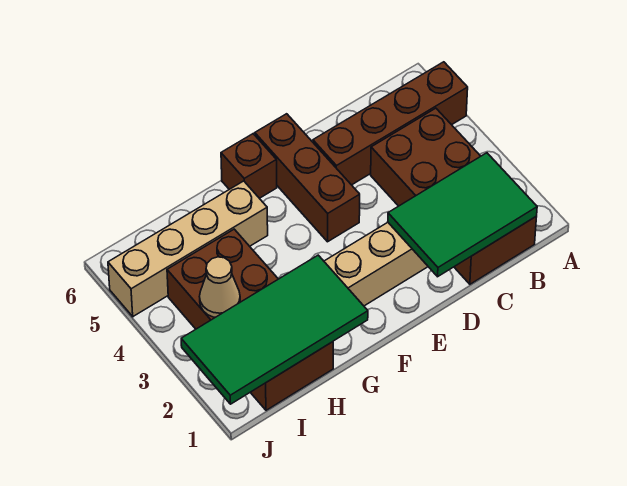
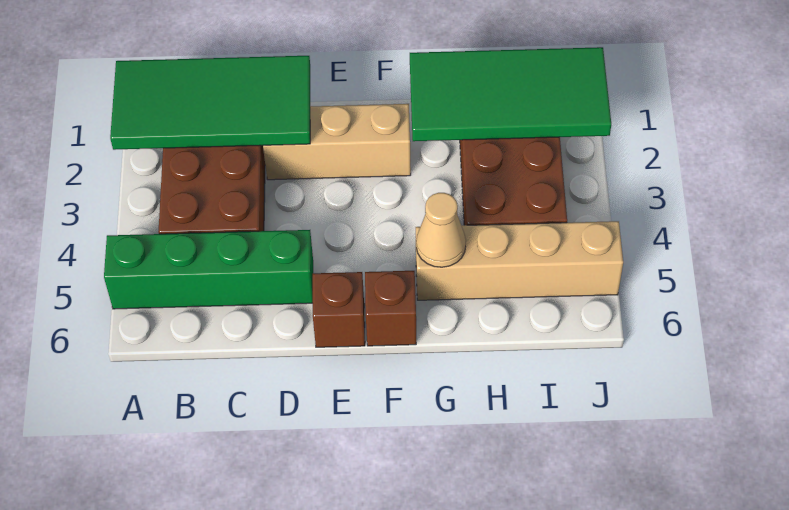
brown 1x4 brick [313,62,468,185] -> green 1x4 brick [104,230,313,309]
green 2x3 tile [388,153,537,277] -> green 2x4 tile [110,56,310,150]
brown 1x3 brick [255,114,360,242] -> brown 1x1 brick [313,272,365,347]
tan 1x1 cone [199,257,240,317] -> tan 1x1 cone moved to [416,193,466,267]

